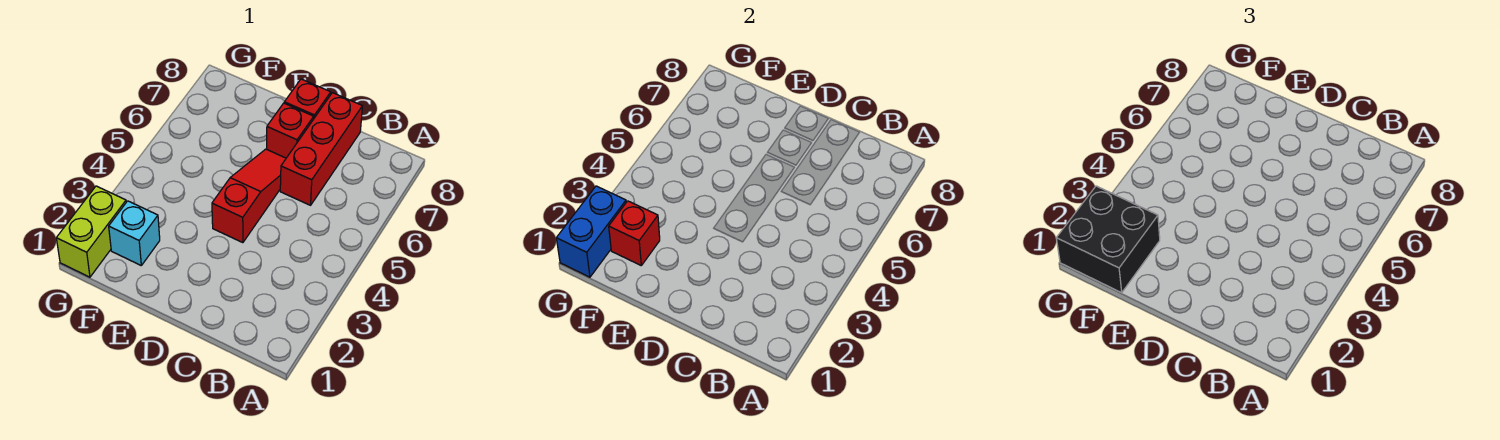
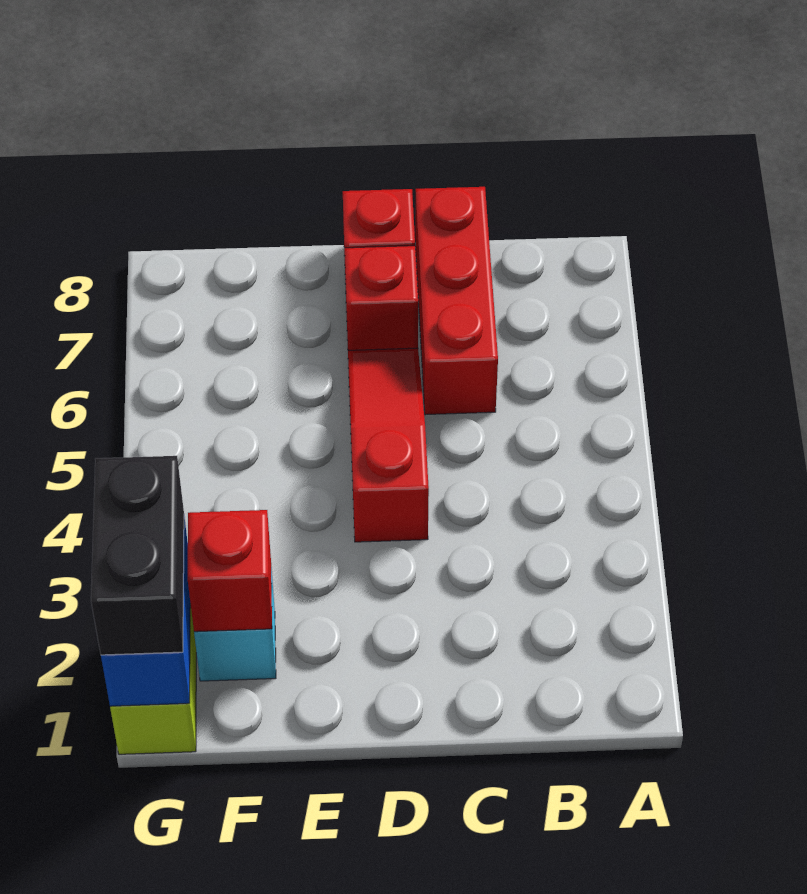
black 2x2 brick [1056,186,1160,293] -> black 1x2 brick [91,456,184,655]

